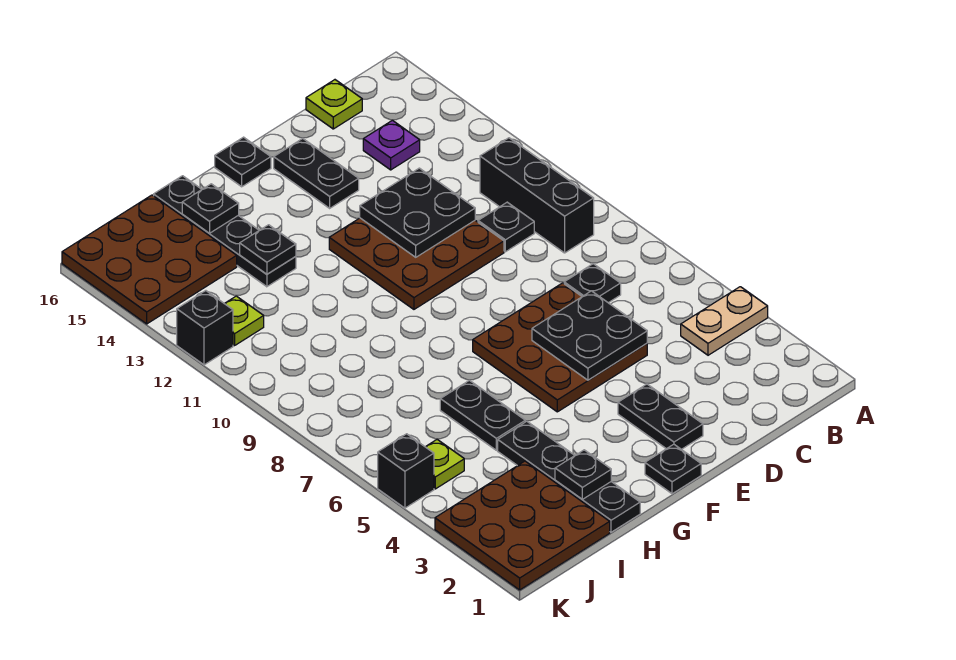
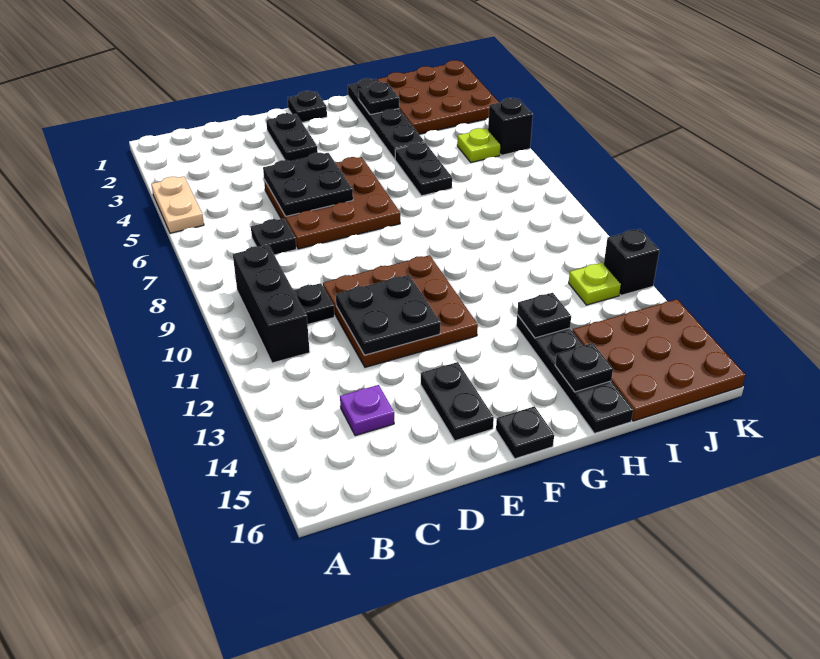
tan 1x2 plate [681,287,768,355] -> tan 1x2 plate turned to [151,177,204,233]
lime 1x1 plate [306,80,362,129] -> none

